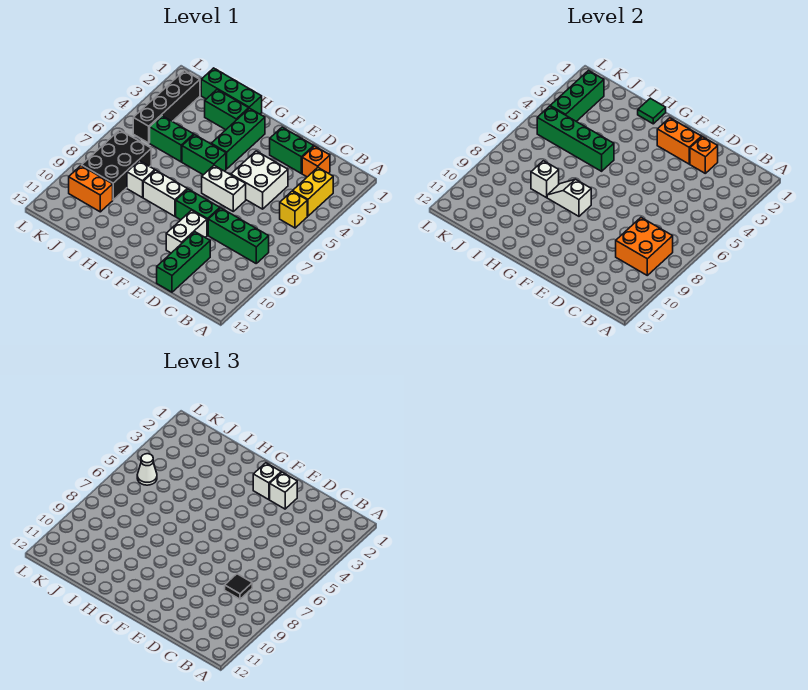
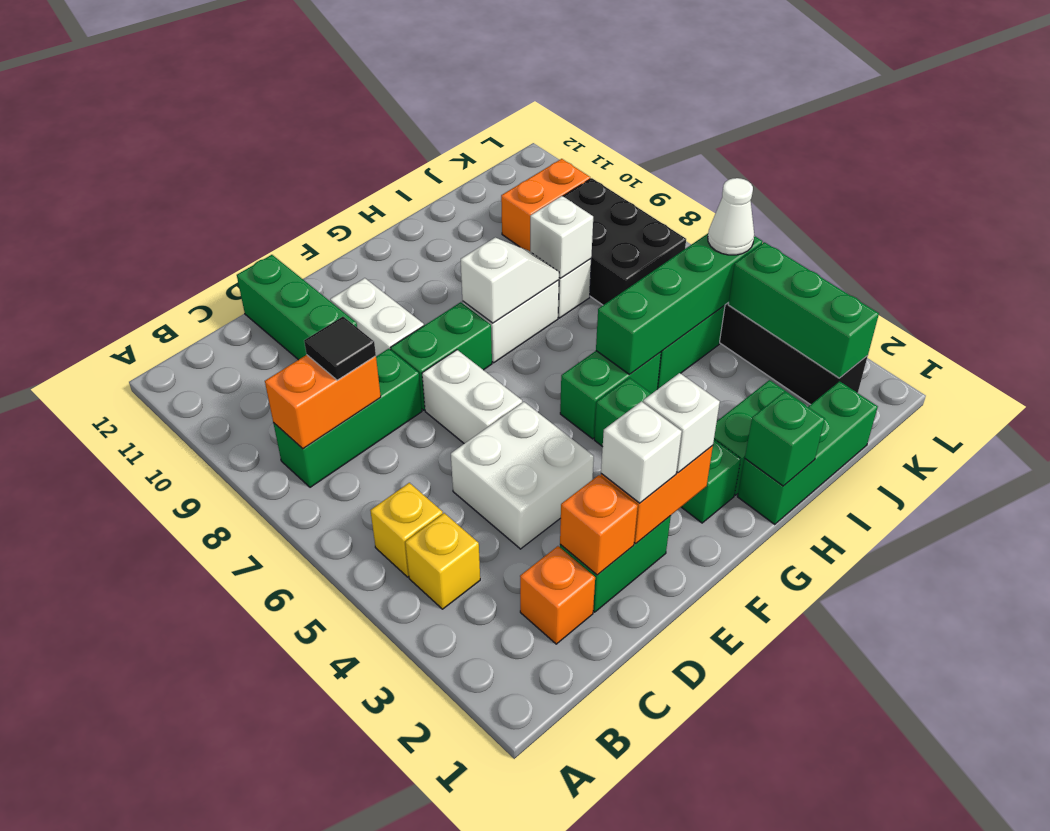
yellow 1x2 brick [293,168,333,216] -> yellow 1x1 brick [405,513,480,609]
orange 2x2 brick [616,218,673,275] -> orange 1x2 brick [265,355,381,449]
white 1x2 brick [202,165,246,211] -> white 1x2 brick turned to [422,350,522,444]
green 1x1 tile [638,98,666,124] -> green 1x1 brick [745,391,825,486]

